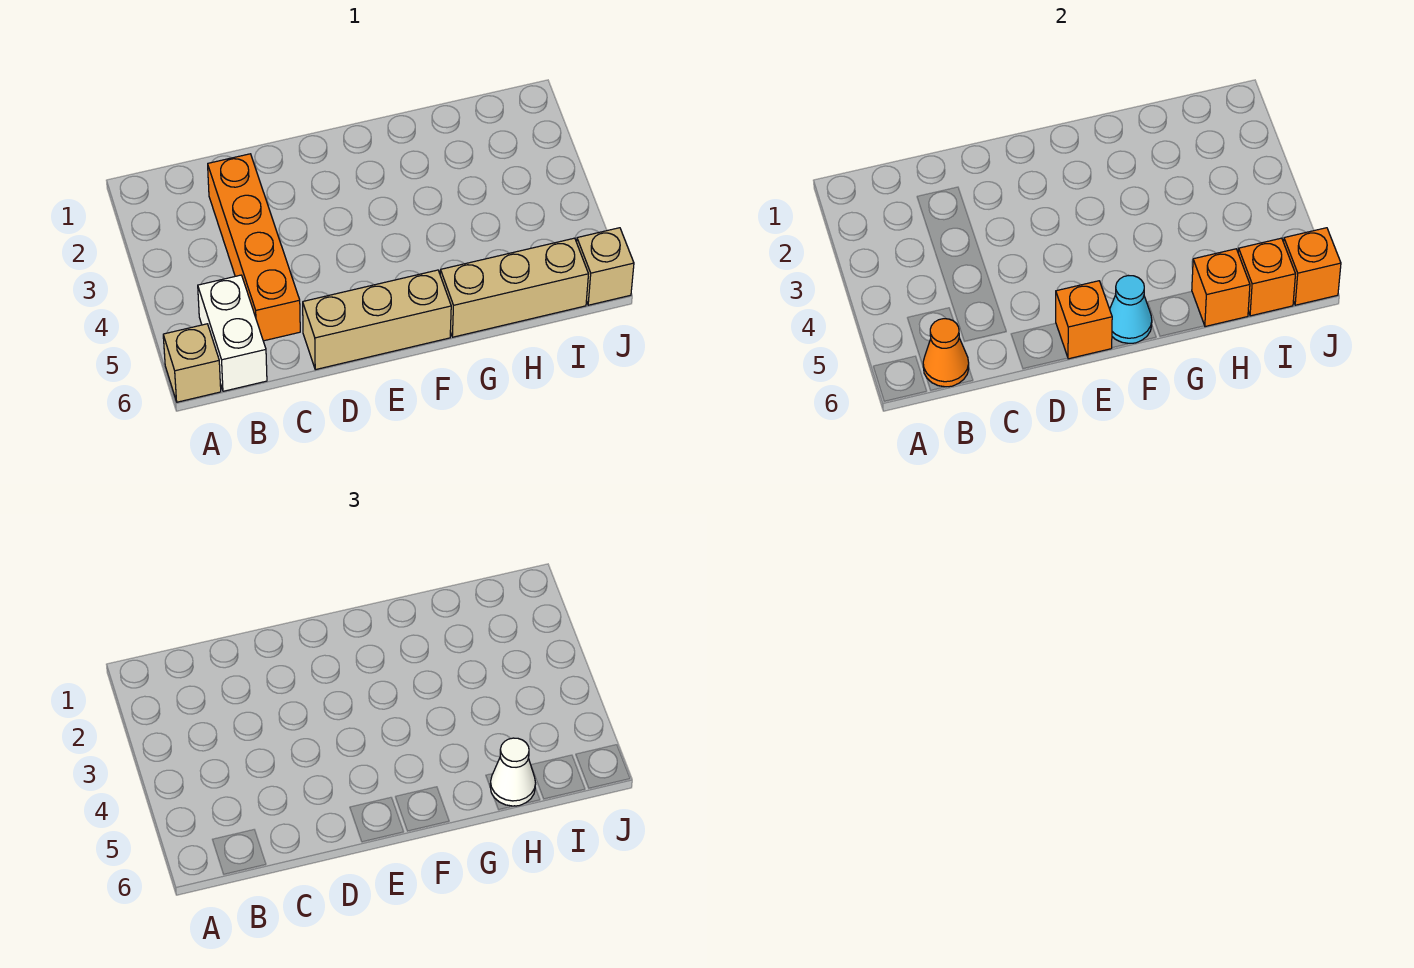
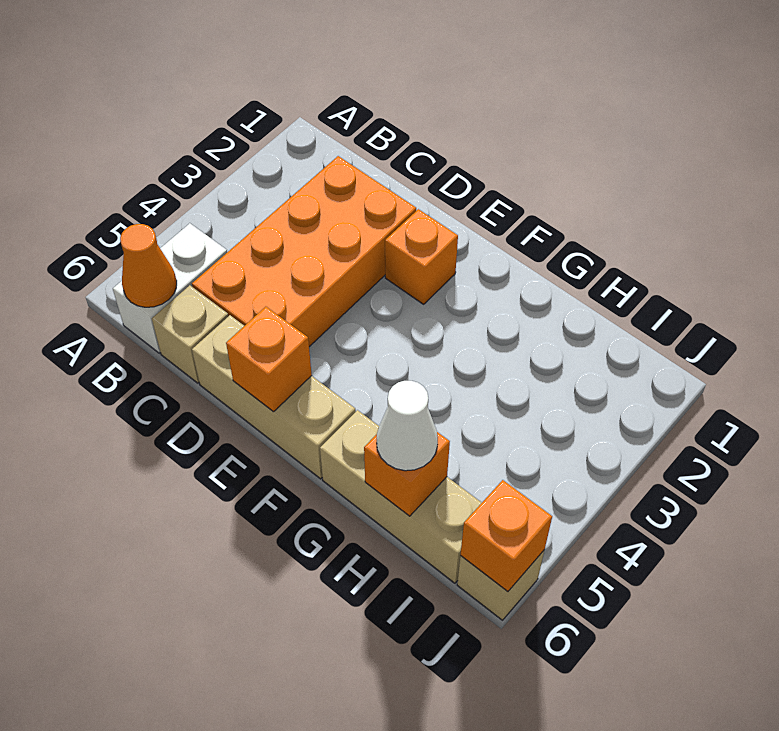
tan 1x1 brick [163,324,221,402] -> tan 1x1 brick moved to [152,285,228,383]
orange 1x4 brick [208,154,300,341] -> orange 2x4 brick [192,156,416,347]
cyan 1x1 cone [1110,276,1152,344] -> none
orange 1x1 brick [1238,238,1295,316] -> orange 1x1 brick moved to [385,209,458,304]

